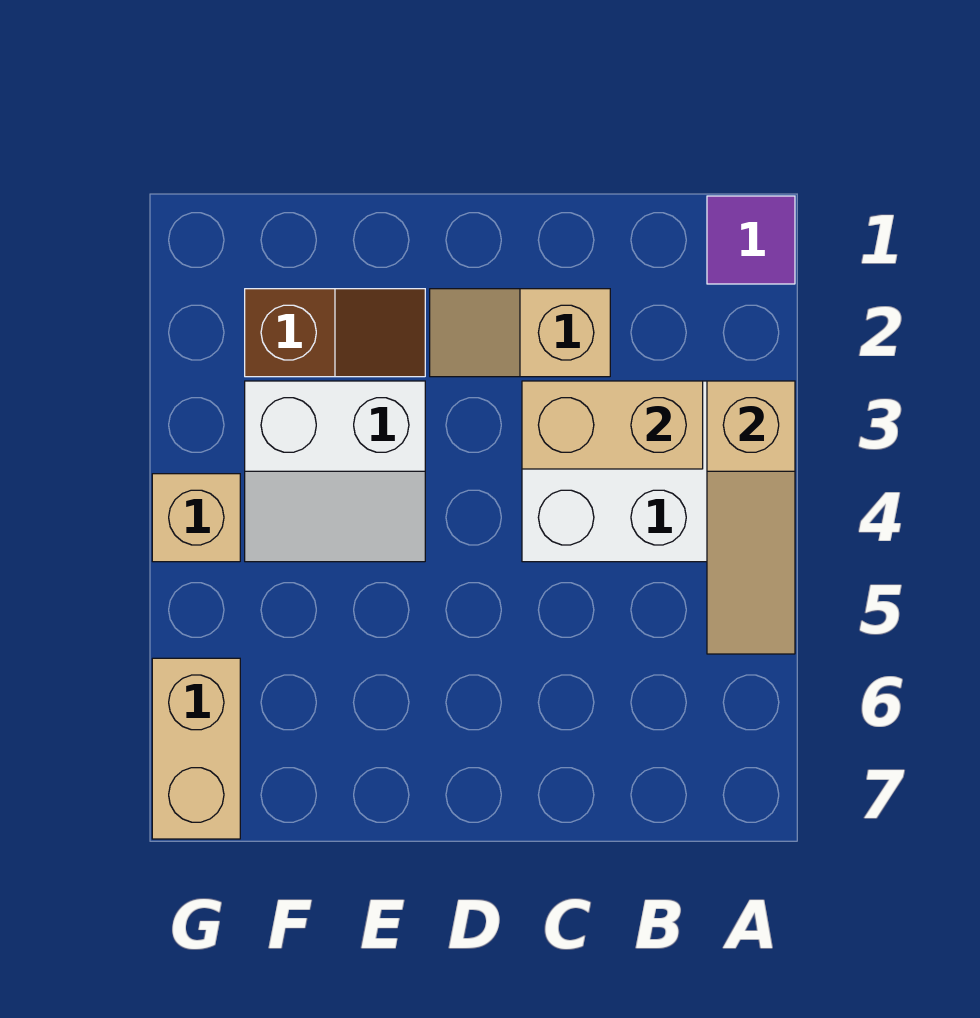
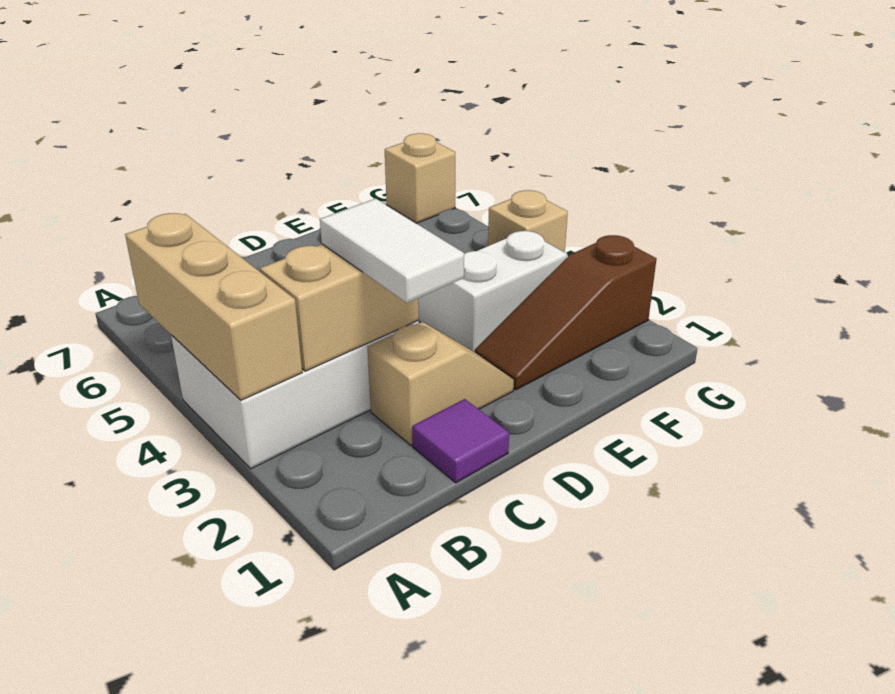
purple 1x1 tile [707,196,795,284] -> purple 1x1 tile moved to [412,399,509,483]
tan 1x3 slope [707,381,795,654] -> tan 1x3 brick [125,213,302,400]
none -> white 1x2 tile [320,198,464,303]
brown 1x2 slope [245,289,425,377] -> brown 1x3 slope [475,235,656,390]
tan 1x2 brick [152,658,240,839] -> tan 1x1 brick [385,133,455,223]

